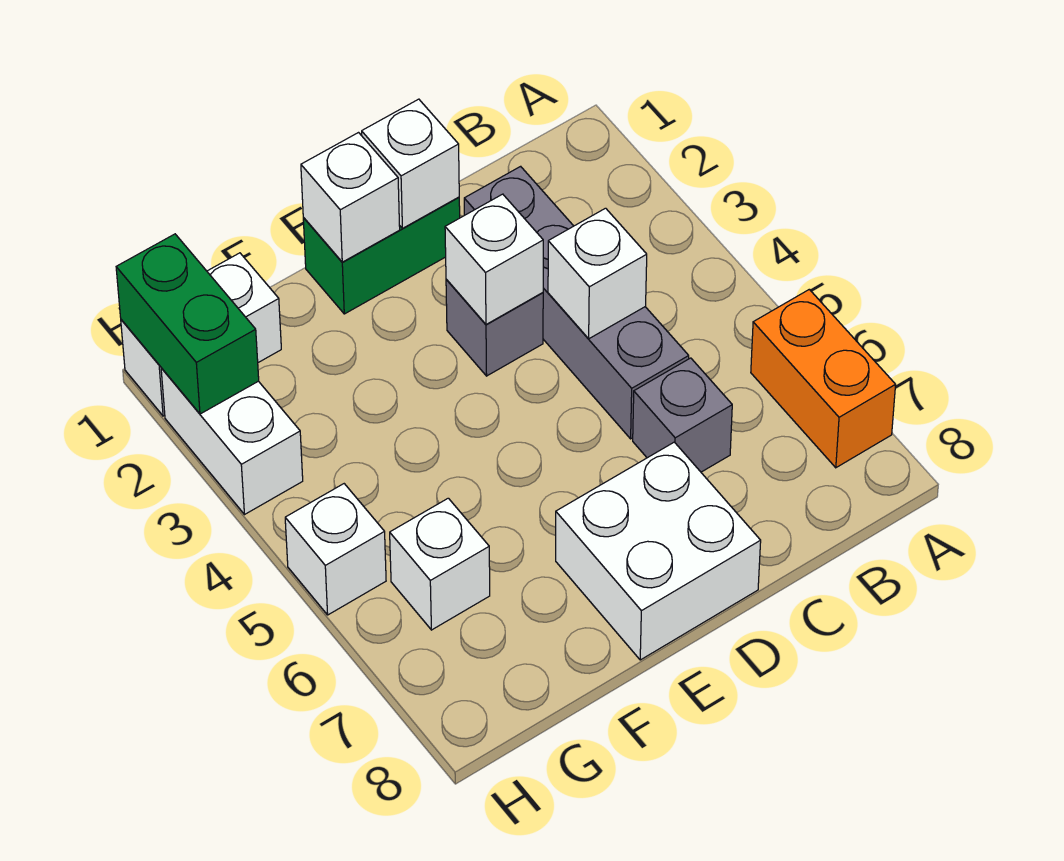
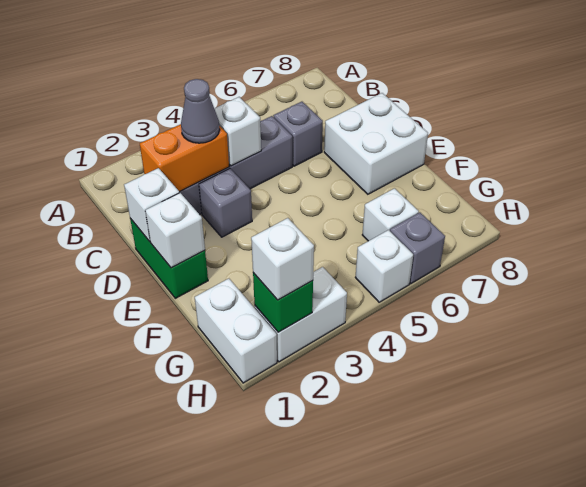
orange 1x2 brick [751,289,896,468] -> orange 1x2 brick moved to [140,124,229,192]
none -> grey 1x1 cone [181,79,220,143]
white 1x1 brick [445,194,543,324] -> white 1x1 brick moved to [251,218,314,300]
green 1x2 brick [116,234,259,414] -> green 1x1 brick [253,273,313,332]
none -> grey 1x1 brick [390,212,445,284]

